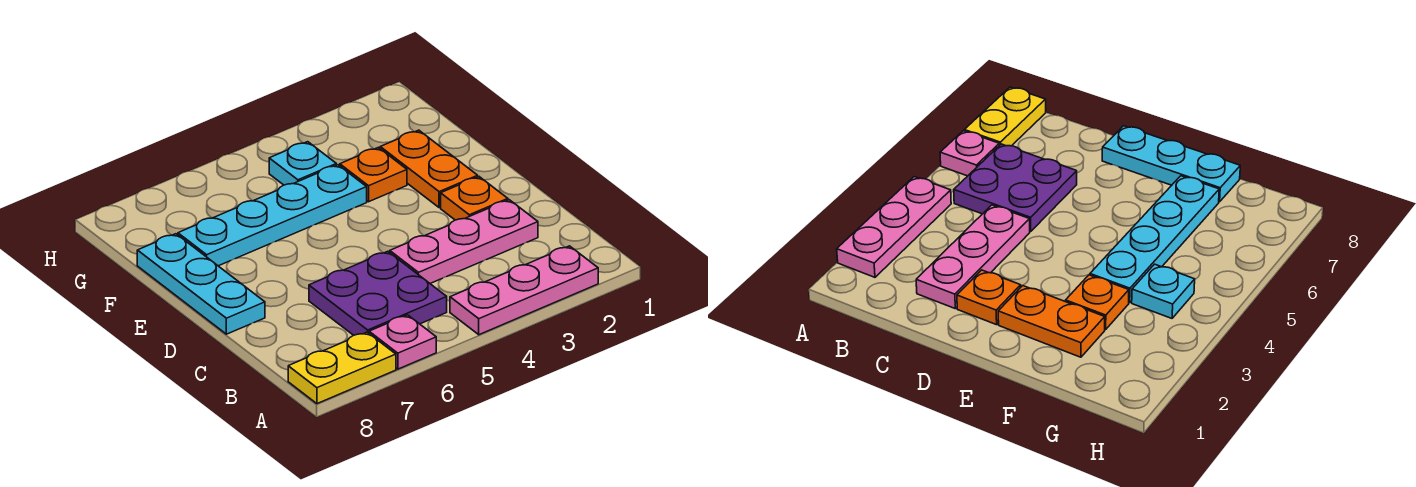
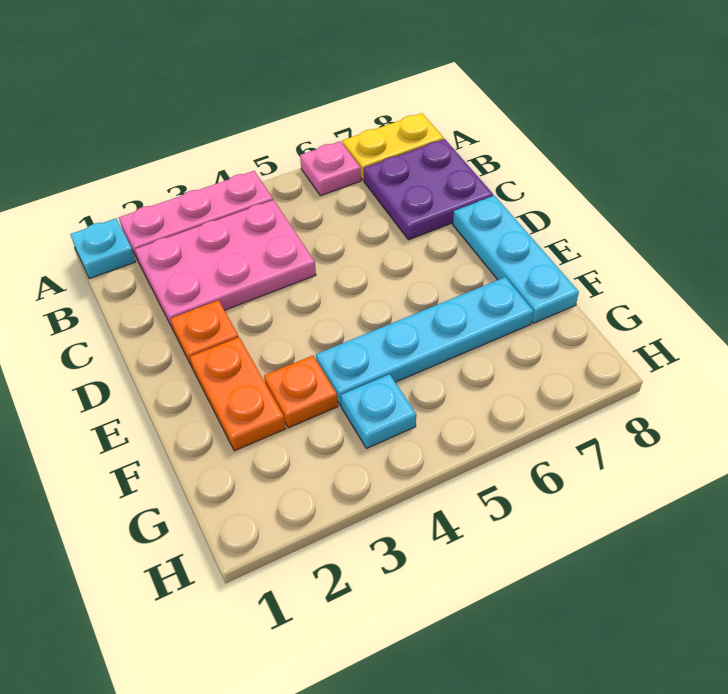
none -> cyan 1x1 plate [70,218,136,279]
purple 2x2 plate [309,251,447,335] -> purple 2x2 plate moved to [364,139,493,240]
pink 1x3 plate [390,200,538,283] -> pink 2x3 plate [135,200,316,329]

